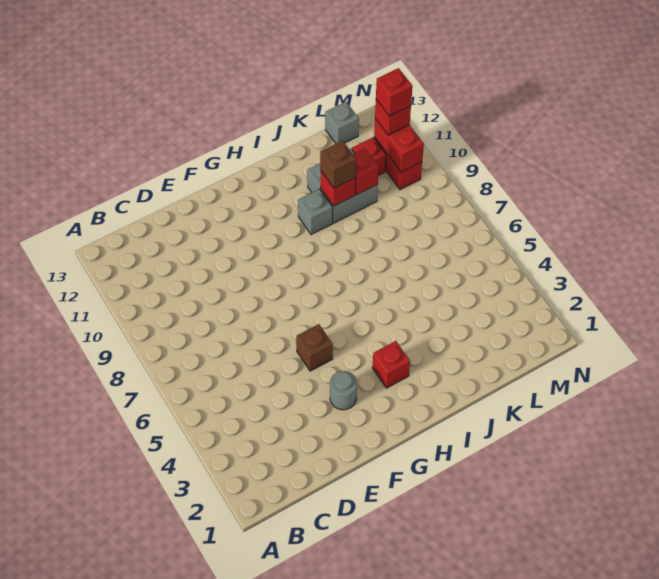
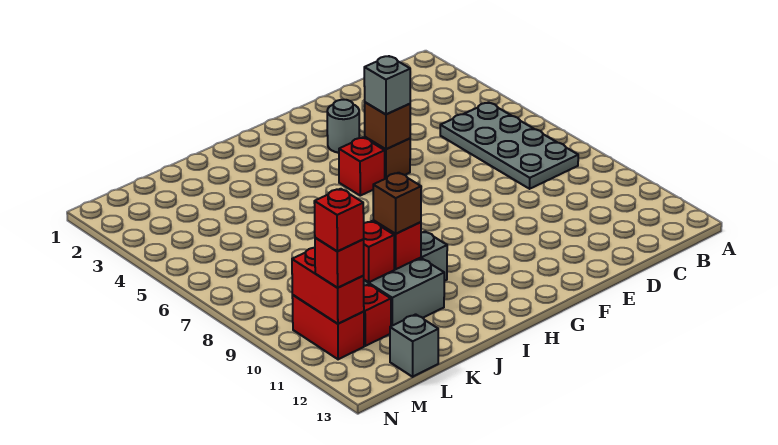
none -> grey 2x4 plate [440,102,578,189]
none -> brown 1x1 brick [365,102,410,149]
none -> grey 1x1 brick [364,56,410,114]
red 1x1 brick [372,341,410,388] -> red 1x1 brick moved to [339,137,385,196]

